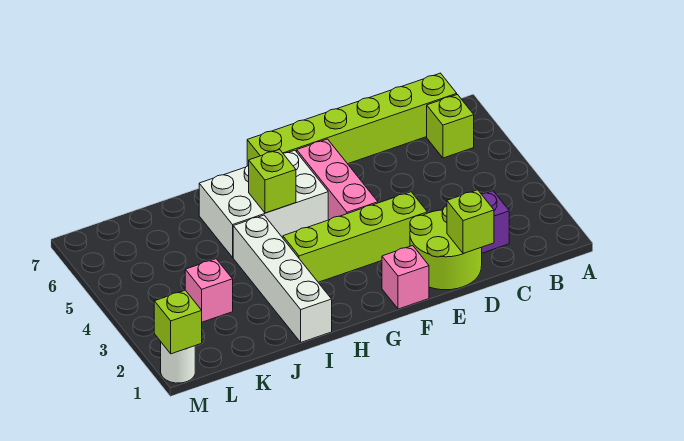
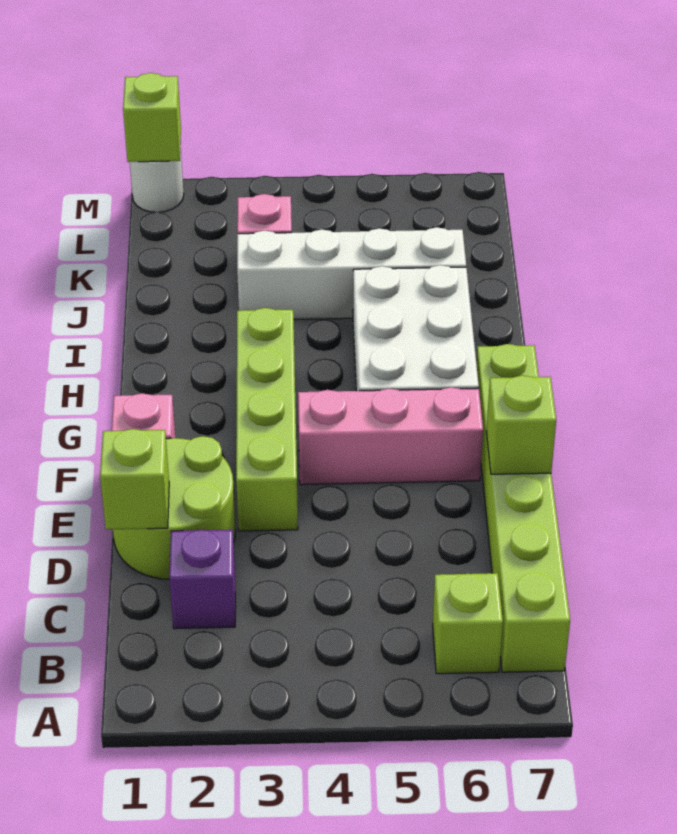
lime 1x1 brick [249,149,296,213] -> lime 1x1 brick moved to [486,376,556,474]
white 1x4 brick [233,215,332,342] -> white 1x4 brick moved to [237,227,466,319]

